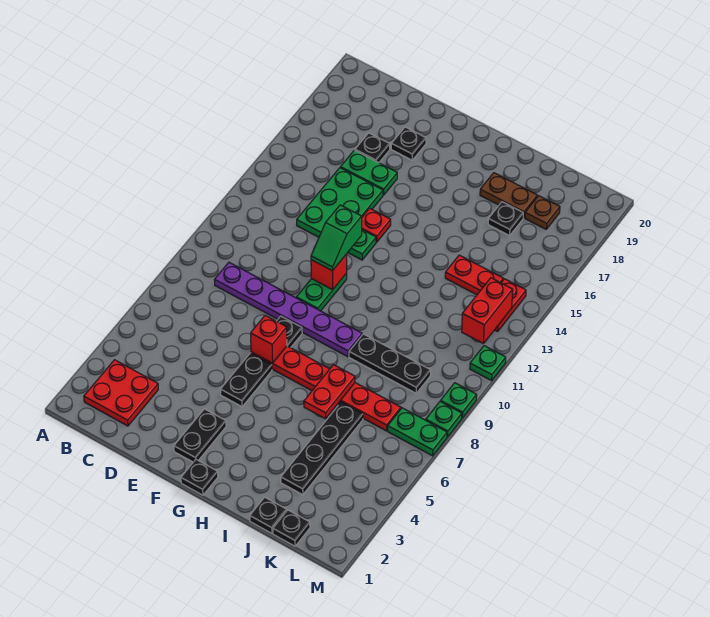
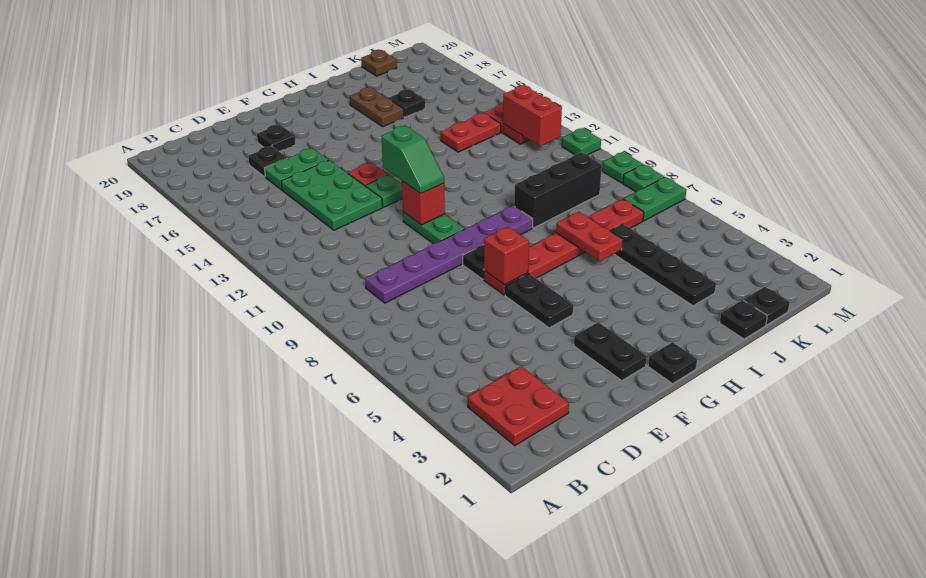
black 1x3 plate [349,334,431,393] -> black 1x3 brick [514,153,602,228]
brown 1x2 plate [480,173,537,218] -> brown 1x2 plate turned to [350,87,404,127]
brown 1x1 plate [525,196,560,229] -> brown 1x1 plate moved to [361,50,397,76]

